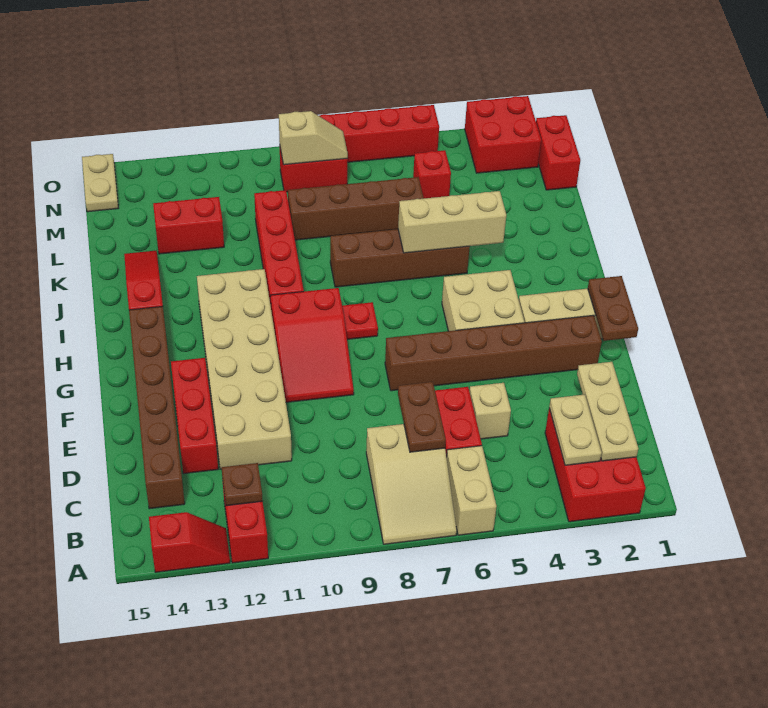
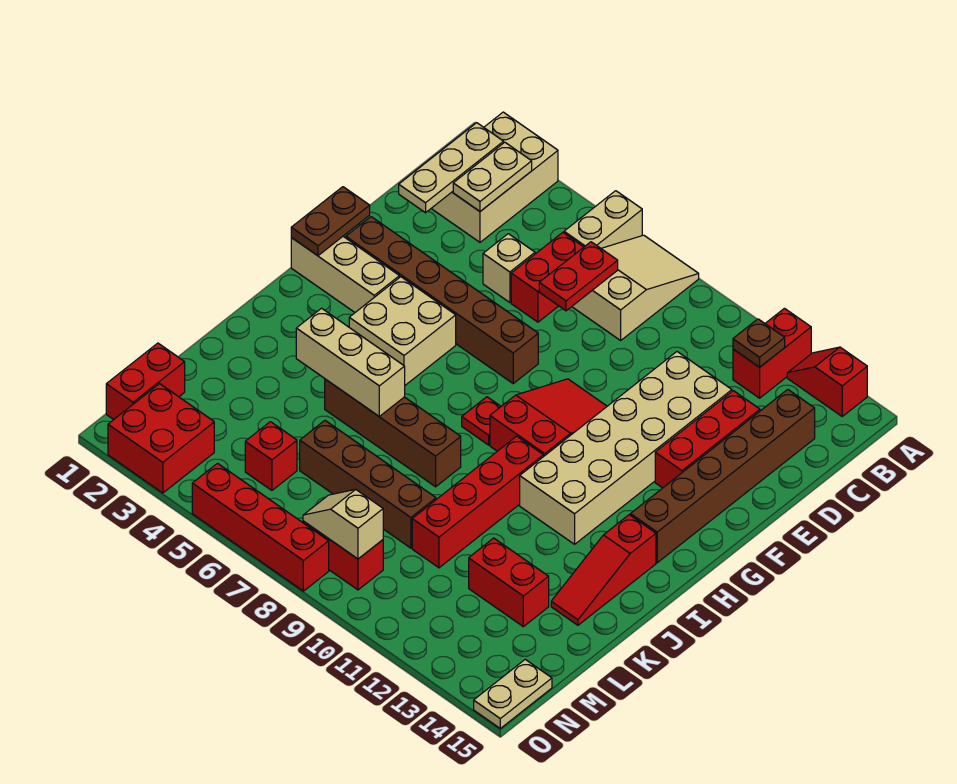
red 2x3 brick [545,408,646,522] -> tan 2x3 brick [431,112,558,242]
brown 1x2 plate [398,382,446,452] -> red 1x2 plate [539,242,618,311]

